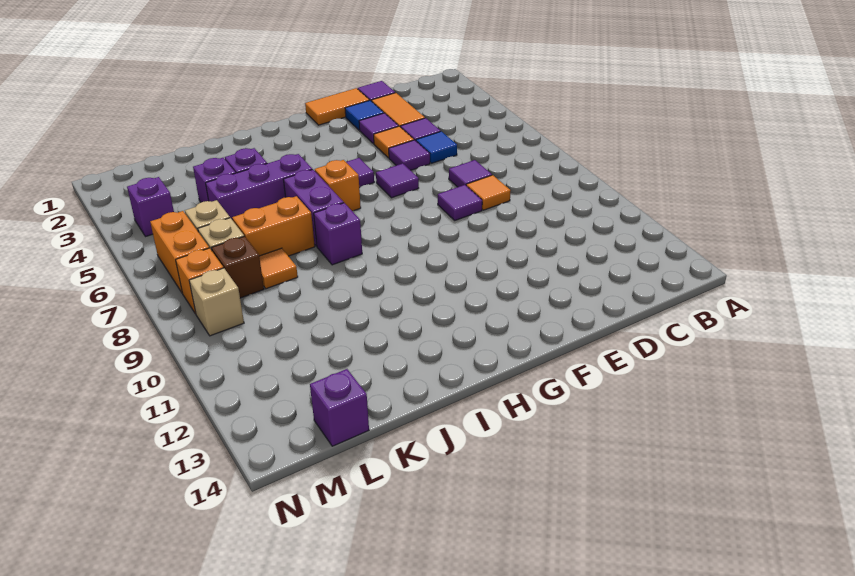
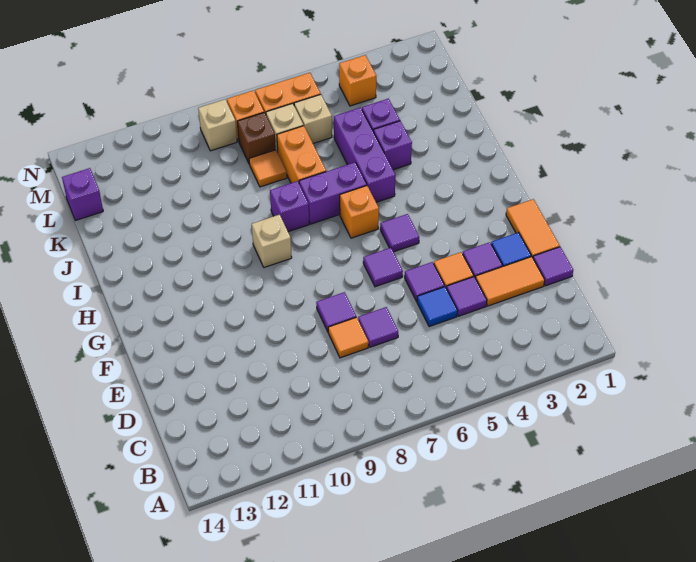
none -> tan 1x1 brick [252,215,292,268]
purple 1x1 brick [127,177,174,237] -> orange 1x1 brick [339,55,376,106]

